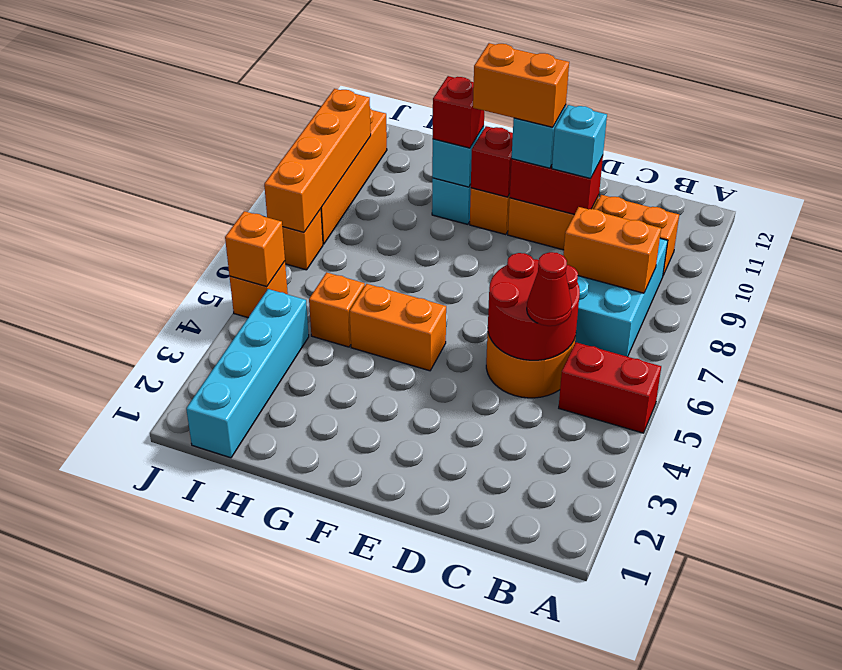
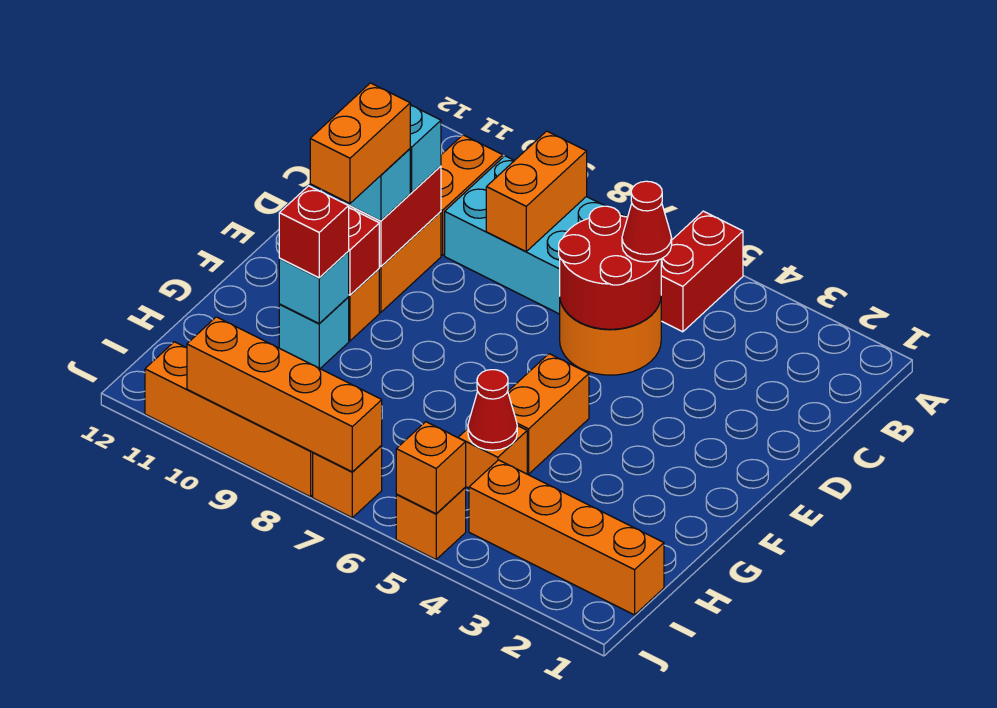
none -> red 1x1 cone [468,370,517,450]
cyan 1x4 brick [186,289,309,458] -> orange 1x4 brick [469,460,664,615]

